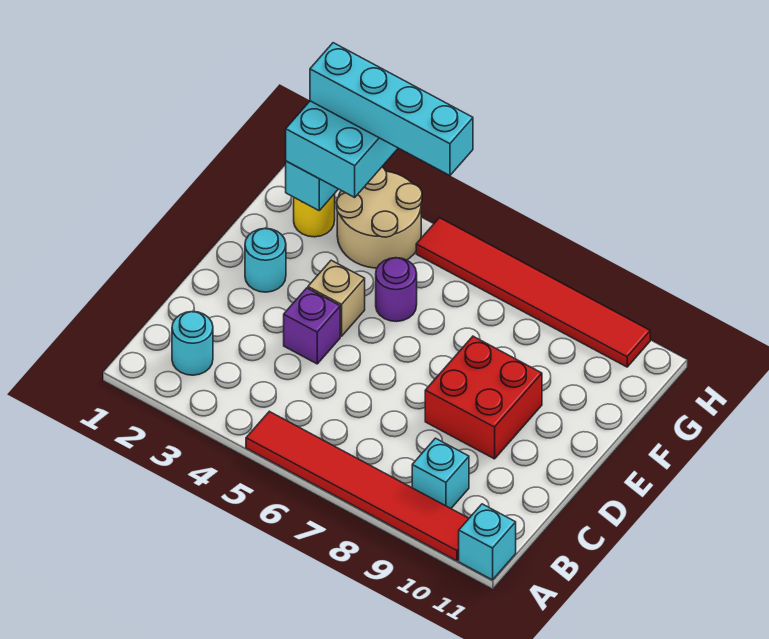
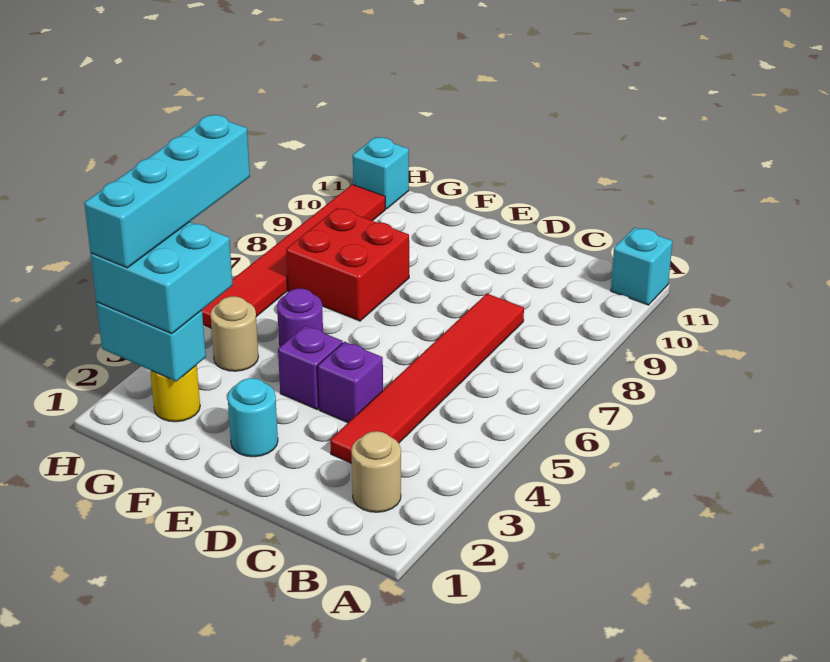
red 1x6 tile [246,411,469,561] -> red 1x6 tile moved to [330,294,524,463]
cyan 1x1 round brick [172,312,213,375] -> tan 1x1 round brick [351,431,401,512]
cyan 1x1 brick [412,438,469,508] -> cyan 1x1 brick moved to [353,137,409,209]
red 2x2 brick [425,336,542,459] -> red 2x2 brick moved to [286,208,409,321]
tan 1x1 brick [308,260,365,336] -> purple 1x1 brick [278,326,343,409]
tan 2x2 round brick [337,167,422,268] -> tan 1x1 round brick [210,296,258,371]

